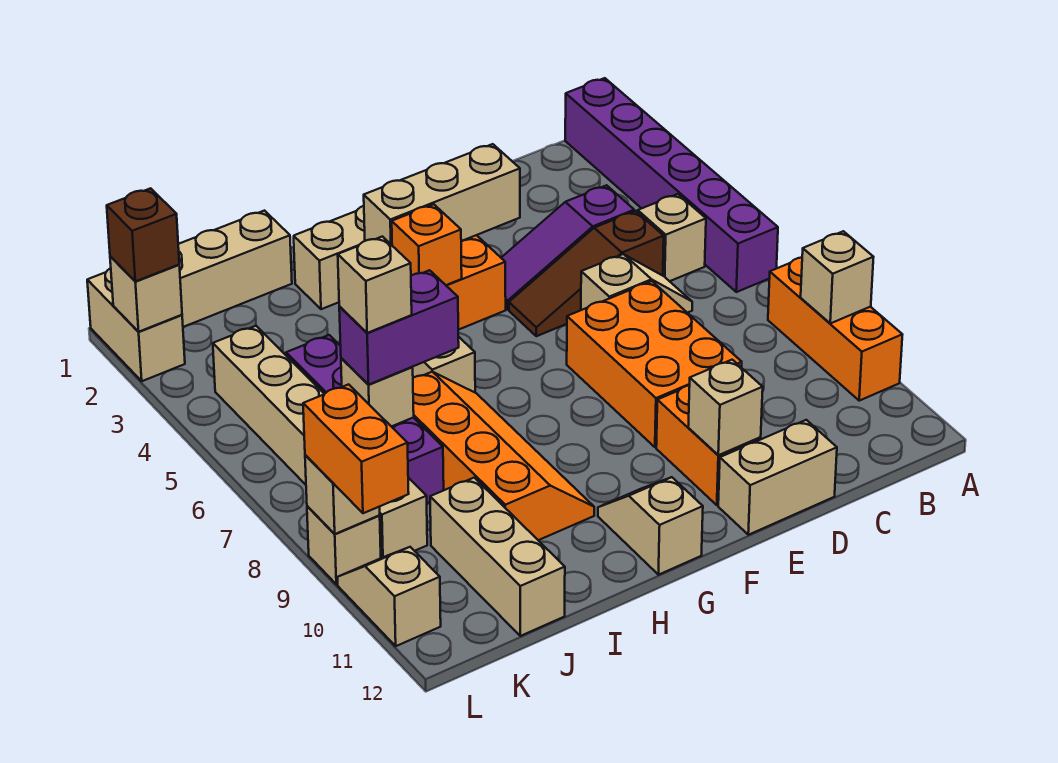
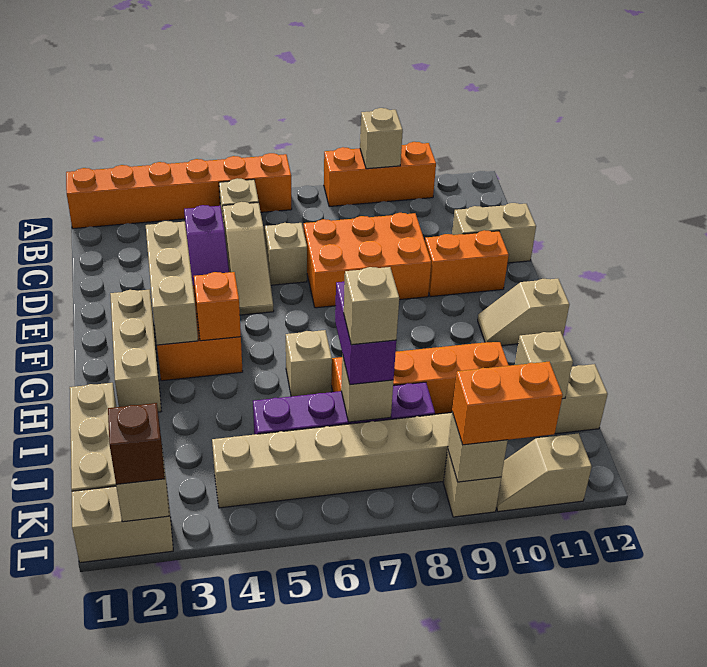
purple 1x6 brick [565,78,778,292] -> orange 1x6 brick [66,153,292,229]
brown 1x3 slope [509,211,664,336] -> tan 1x3 slope [223,202,274,315]
tan 1x2 brick [718,420,837,535] -> tan 1x2 brick turned to [452,203,536,263]
tan 1x1 brick [688,360,763,455] -> tan 1x1 brick moved to [515,331,573,399]

